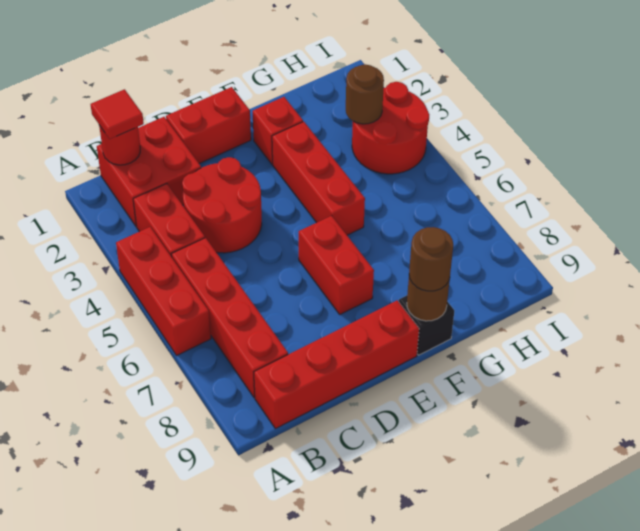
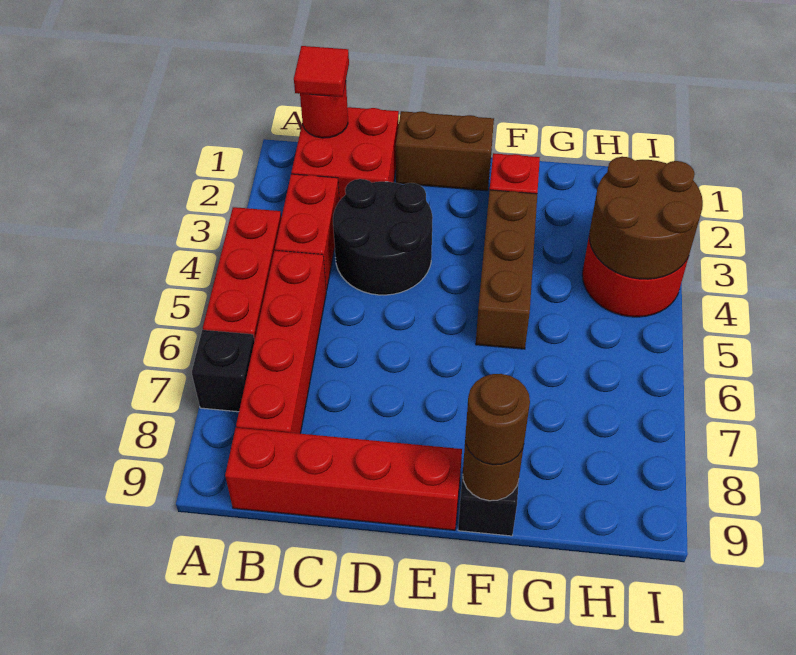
none -> black 1x1 brick [192,330,254,412]
red 2x2 round brick [182,157,262,253] -> black 2x2 round brick [333,179,433,295]
red 1x2 brick [166,87,251,164] -> brown 1x2 brick [396,111,494,191]
red 1x2 brick [299,216,374,314] -> none
red 1x3 brick [272,122,365,235] -> brown 1x3 brick [476,190,537,349]
brown 1x1 round brick [346,64,384,124] -> brown 2x2 round brick [589,157,703,279]

